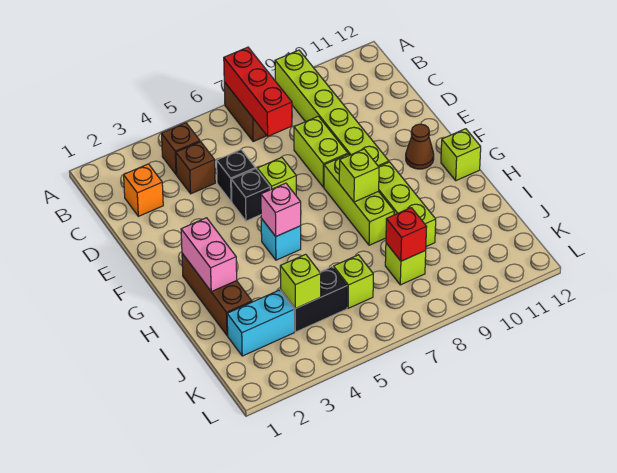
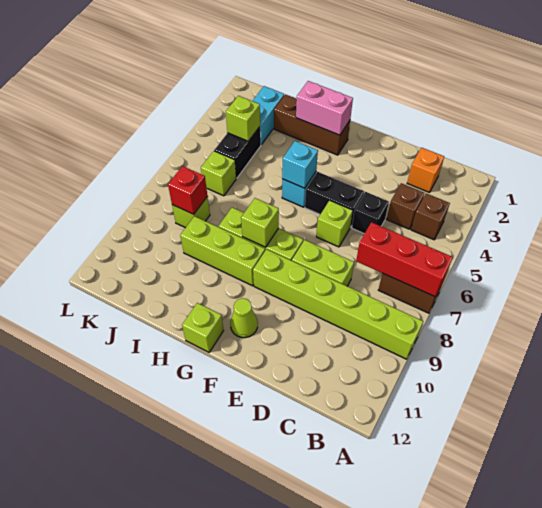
black 1x1 brick [231,169,270,221] -> black 1x2 brick [305,172,364,227]
brown 1x1 cone [406,124,434,169] -> lime 1x1 cone [230,298,258,338]
pink 1x1 brick [261,183,301,236] -> cyan 1x1 brick [282,141,318,188]

